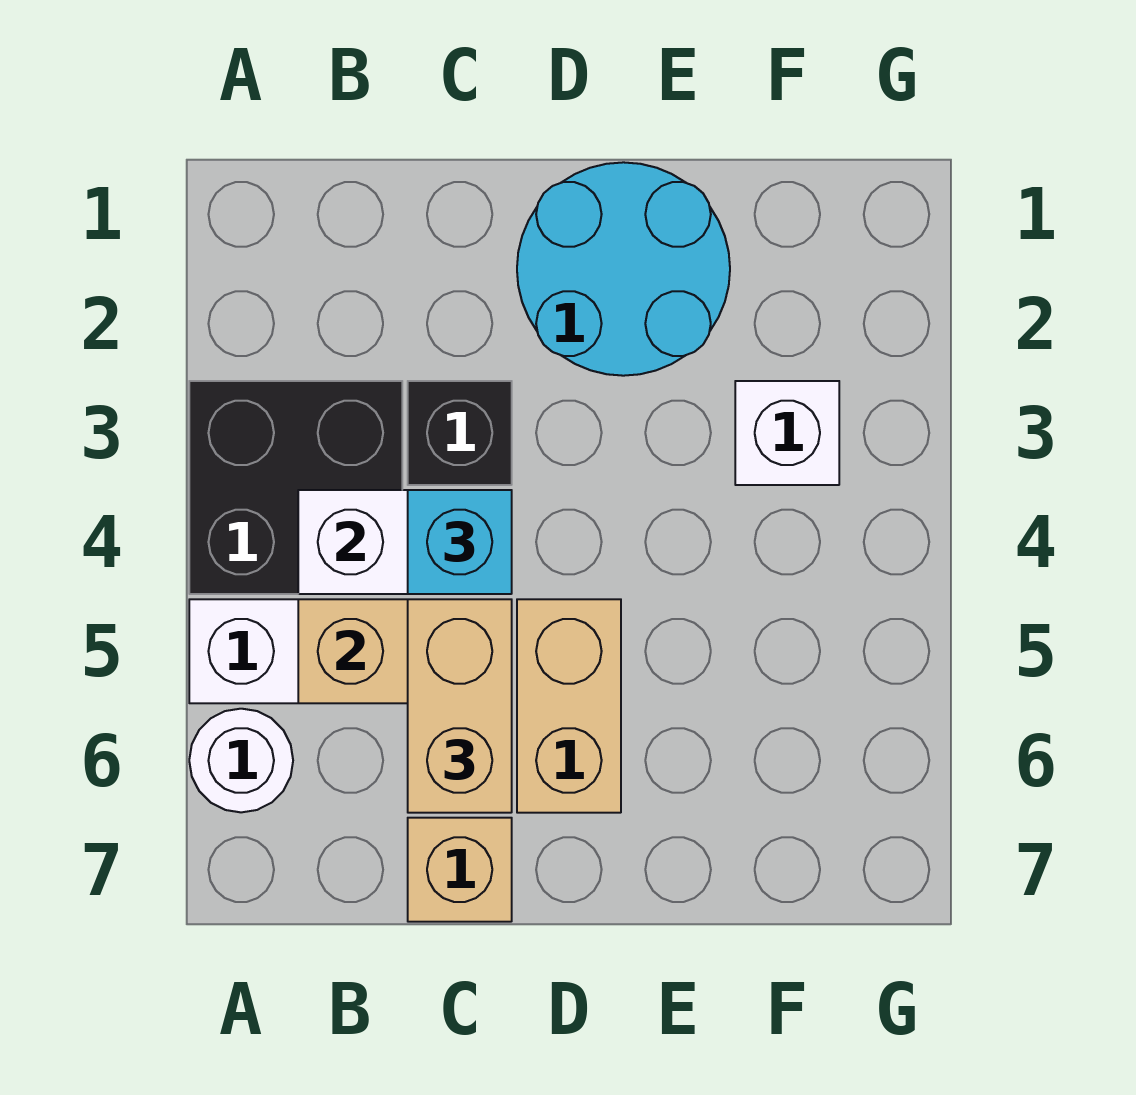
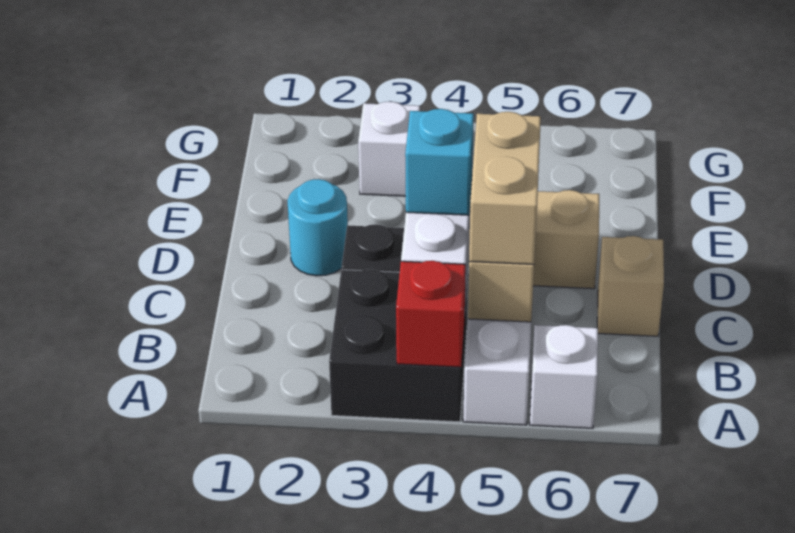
none -> red 1x1 brick [396,261,466,367]
white 1x1 round brick [189,709,293,812] -> white 1x1 brick [530,325,598,428]
tan 1x2 brick [408,599,512,813] -> tan 1x2 brick turned to [469,112,541,264]
cyan 2x2 round brick [517,162,730,376] -> cyan 1x1 round brick [287,179,348,276]

